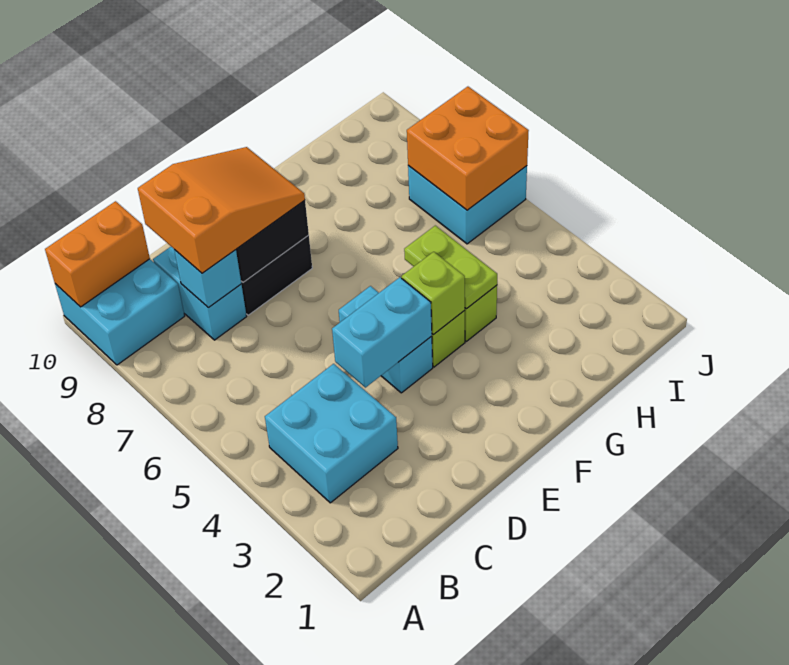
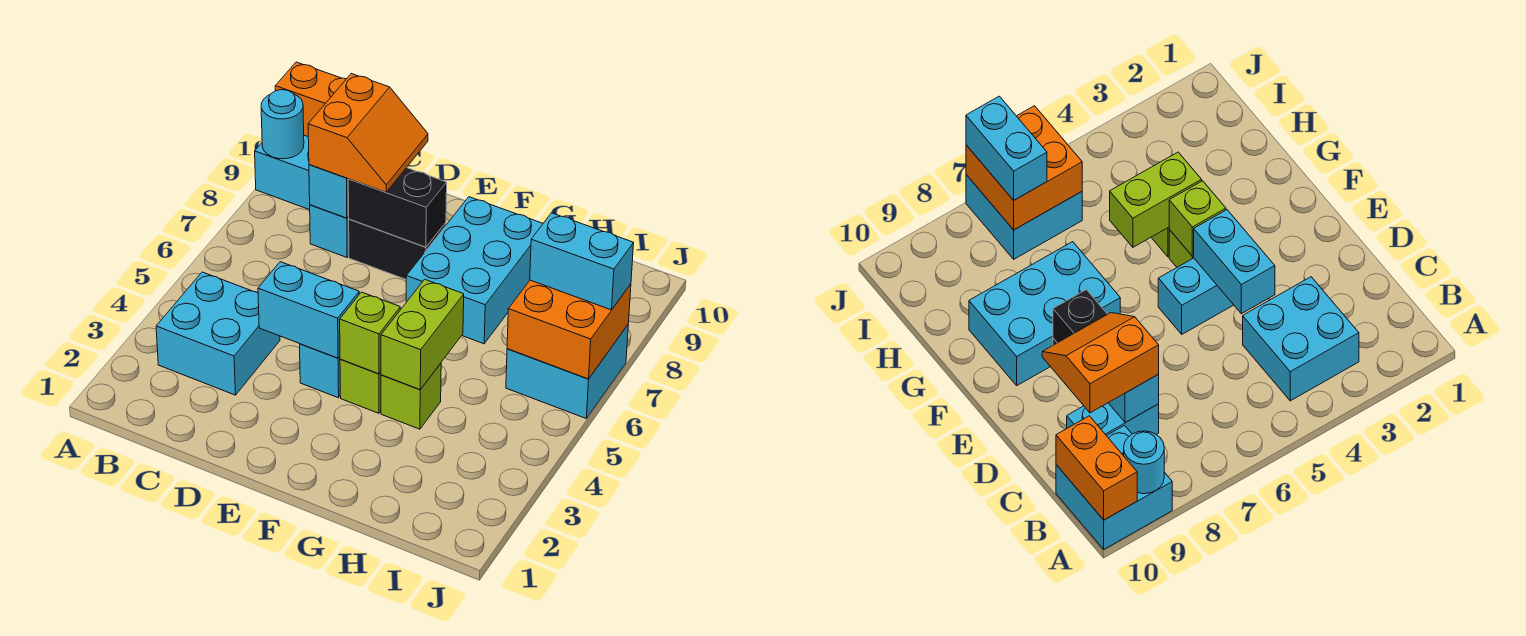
none -> cyan 1x1 round brick [261,90,304,159]
orange 2x3 slope [138,147,305,273] -> orange 2x2 slope [308,74,428,192]
none -> cyan 2x3 brick [406,197,543,344]
lime 1x2 plate [404,226,497,309] -> lime 1x2 brick [381,279,464,389]
none -> cyan 1x2 brick [530,213,634,310]

